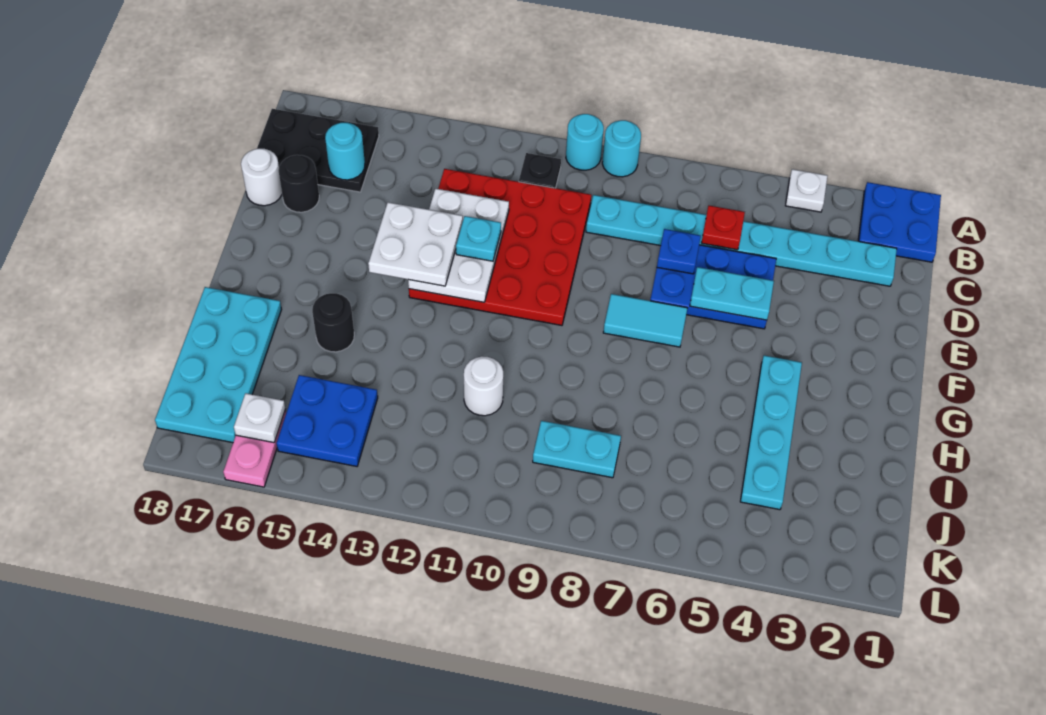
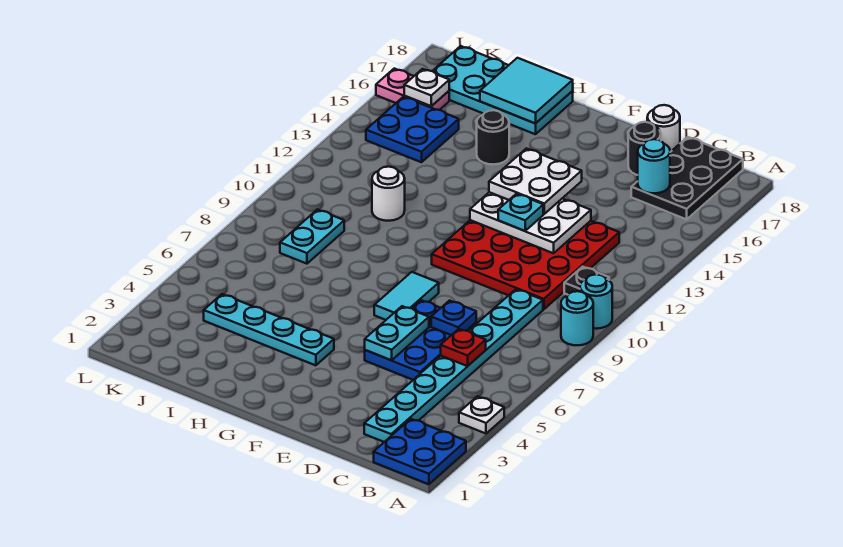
none -> cyan 2x2 tile [480,58,573,124]

